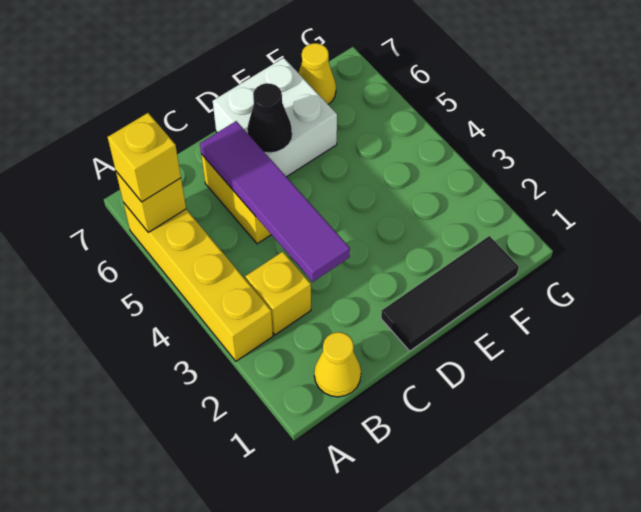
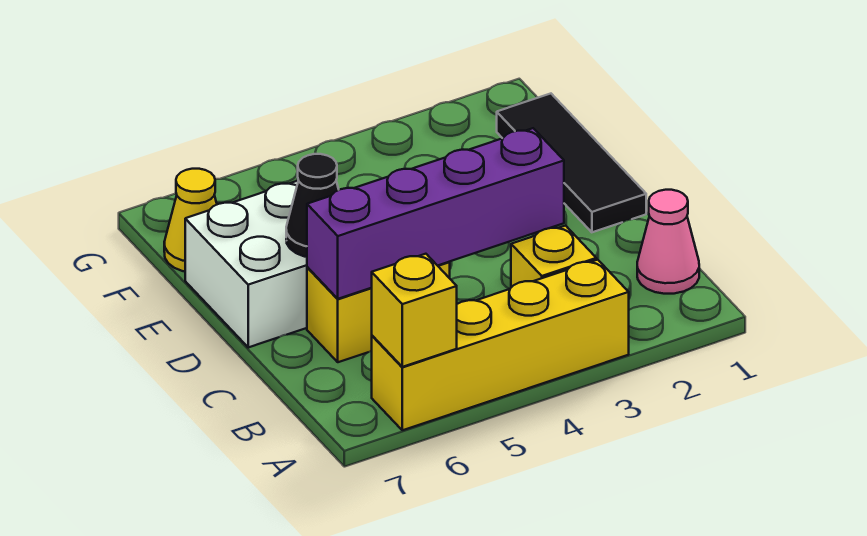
yellow 1x1 brick [108,113,181,202] -> none
yellow 1x1 cone [314,332,361,397] -> pink 1x1 cone [637,190,699,294]
purple 1x4 tile [200,121,350,282] -> purple 1x4 brick [307,128,564,299]

